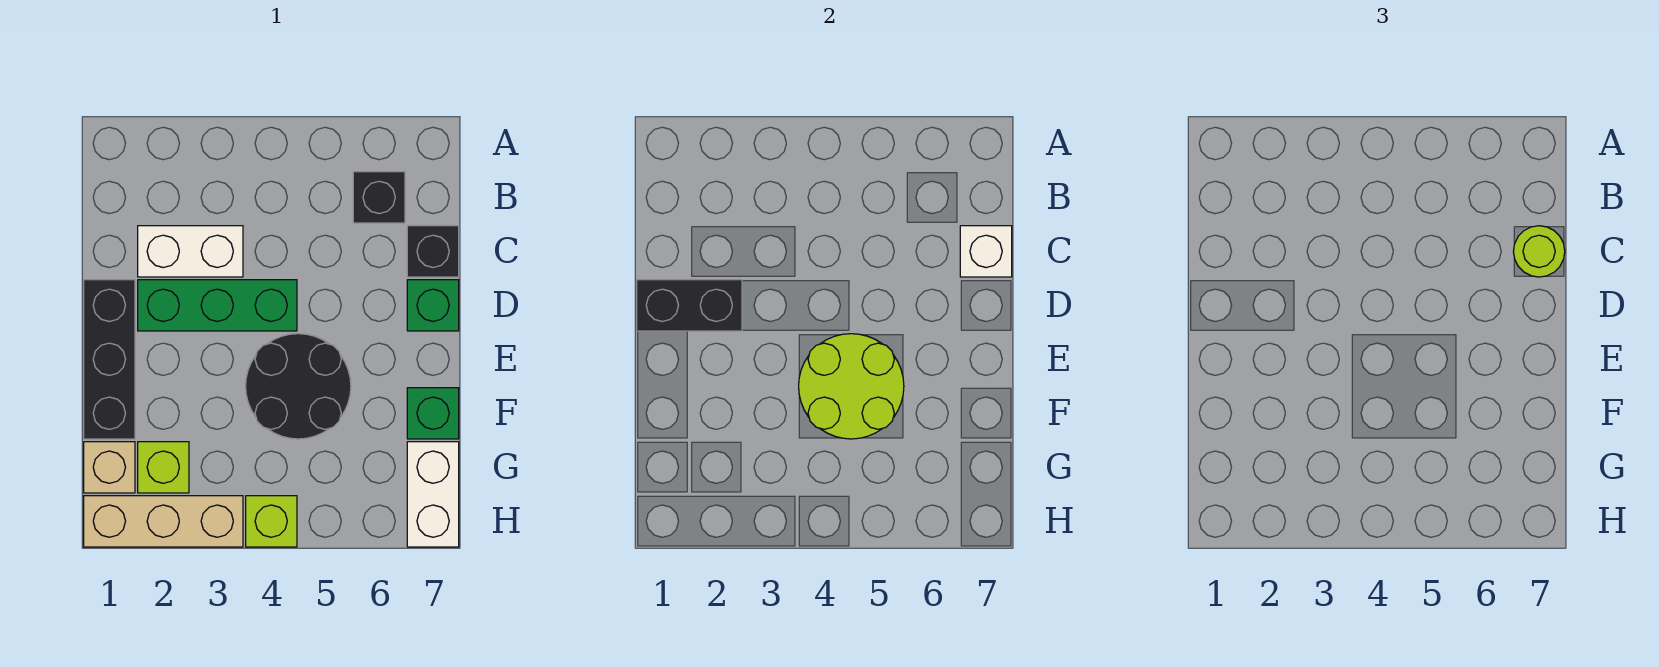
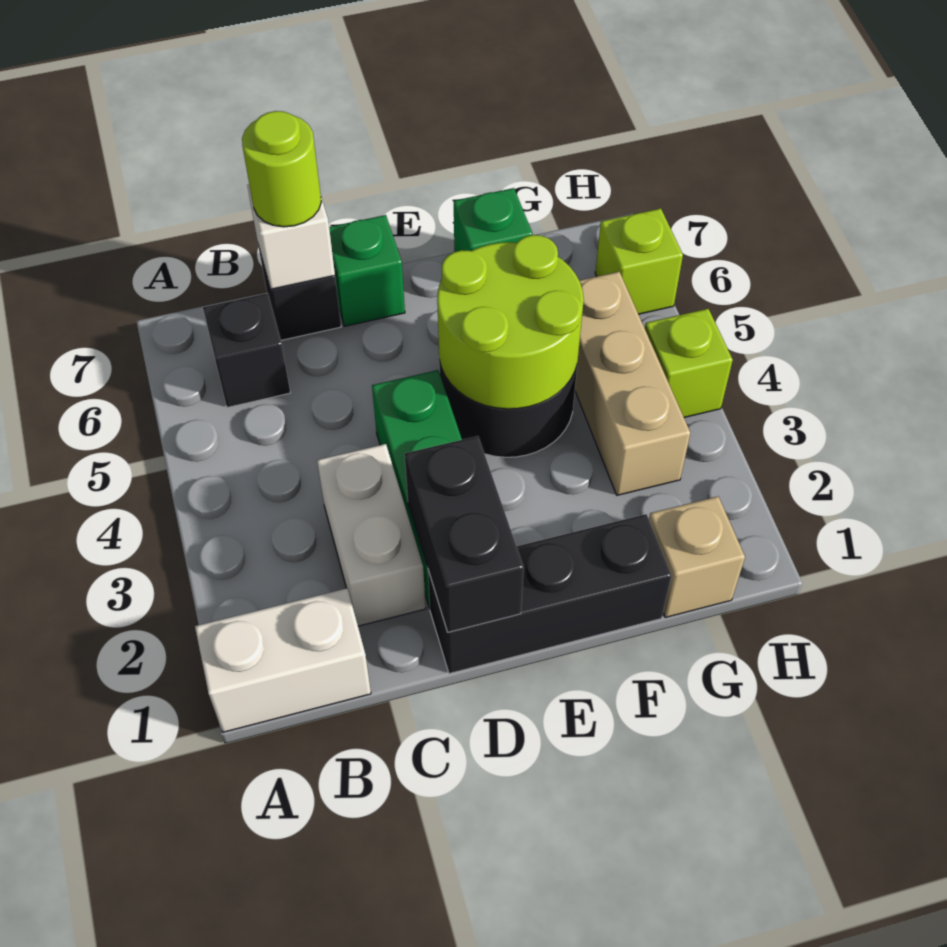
lime 1x1 brick [138,442,189,493] -> lime 1x1 brick moved to [595,208,683,314]
white 1x2 brick [407,442,459,547] -> white 1x2 brick moved to [195,588,371,732]
tan 1x3 brick [84,496,243,547] -> tan 1x3 brick moved to [575,272,690,495]

